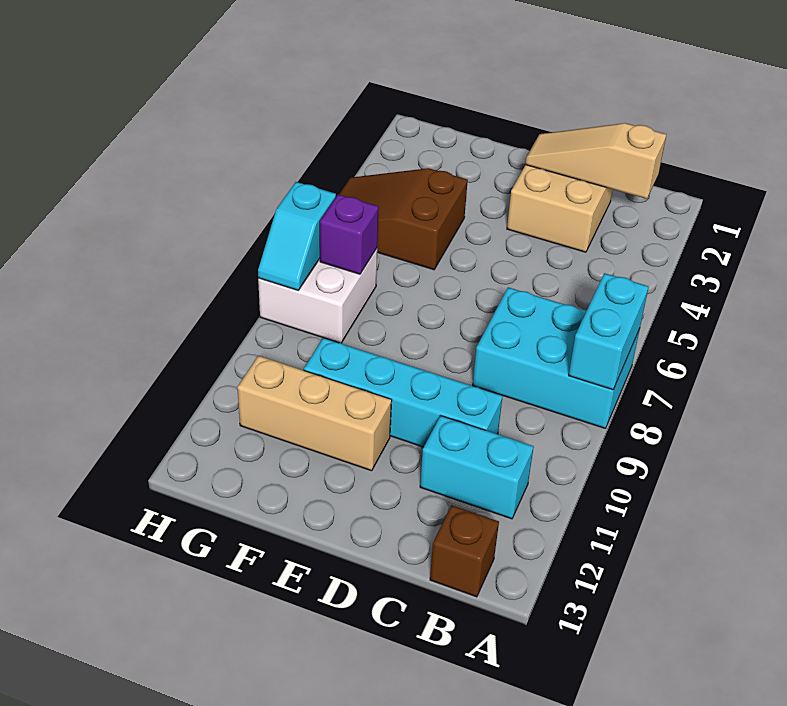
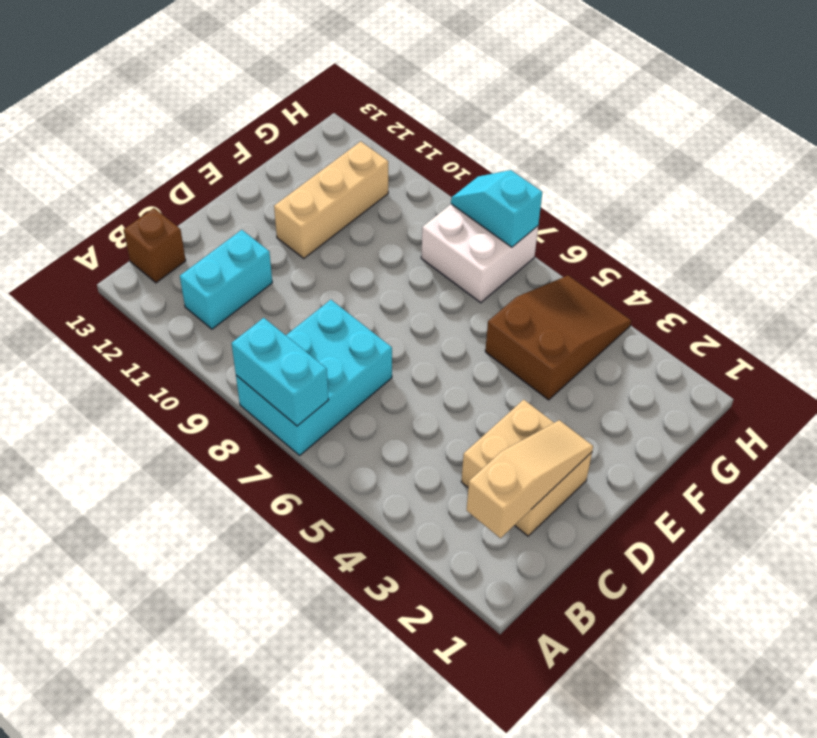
cyan 1x4 brick [304,338,503,447] -> none
purple 1x1 brick [320,194,379,274] -> none

